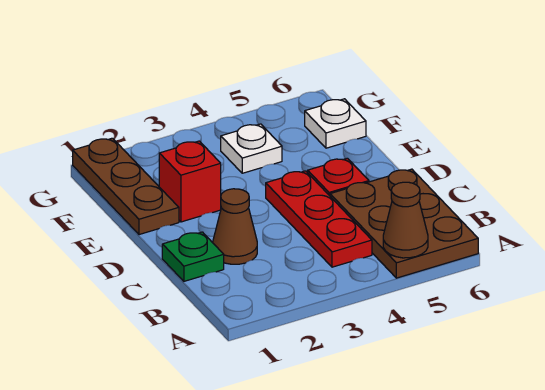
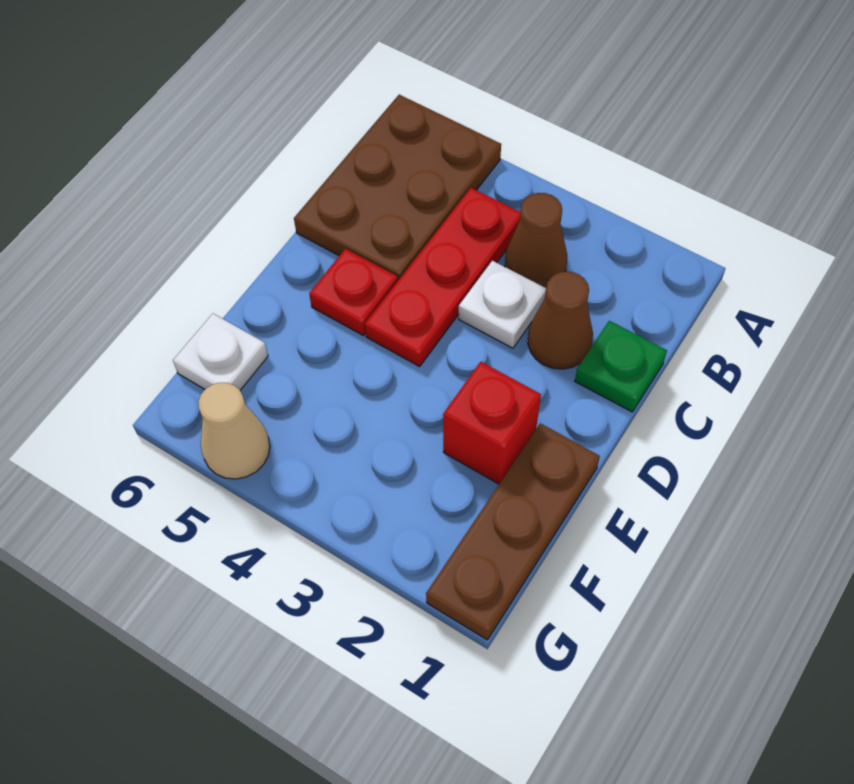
brown 1x1 cone [383,182,428,258] -> brown 1x1 cone moved to [505,193,567,288]
white 1x1 plate [221,124,282,173] -> white 1x1 plate moved to [459,261,546,348]
none -> tan 1x1 cone [198,383,270,479]

